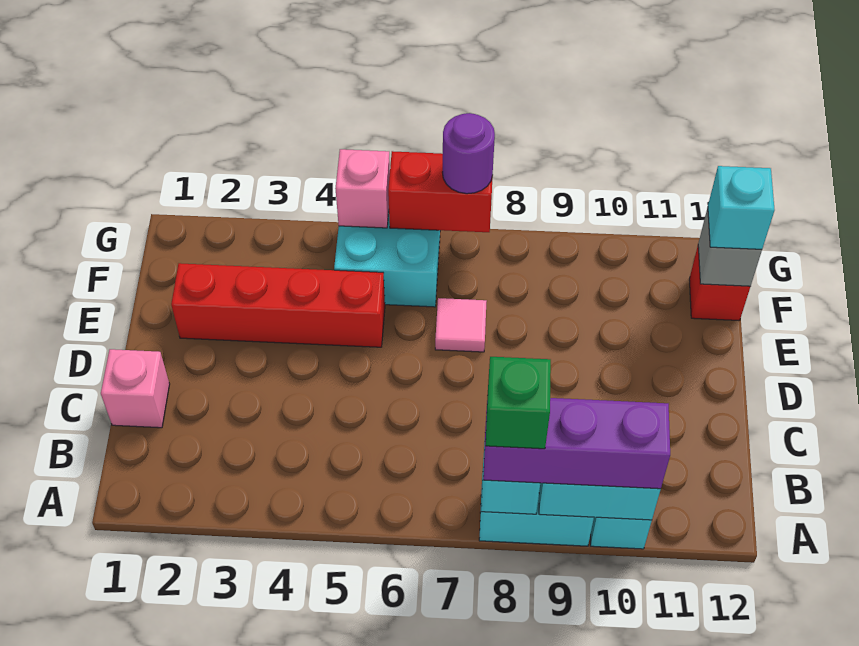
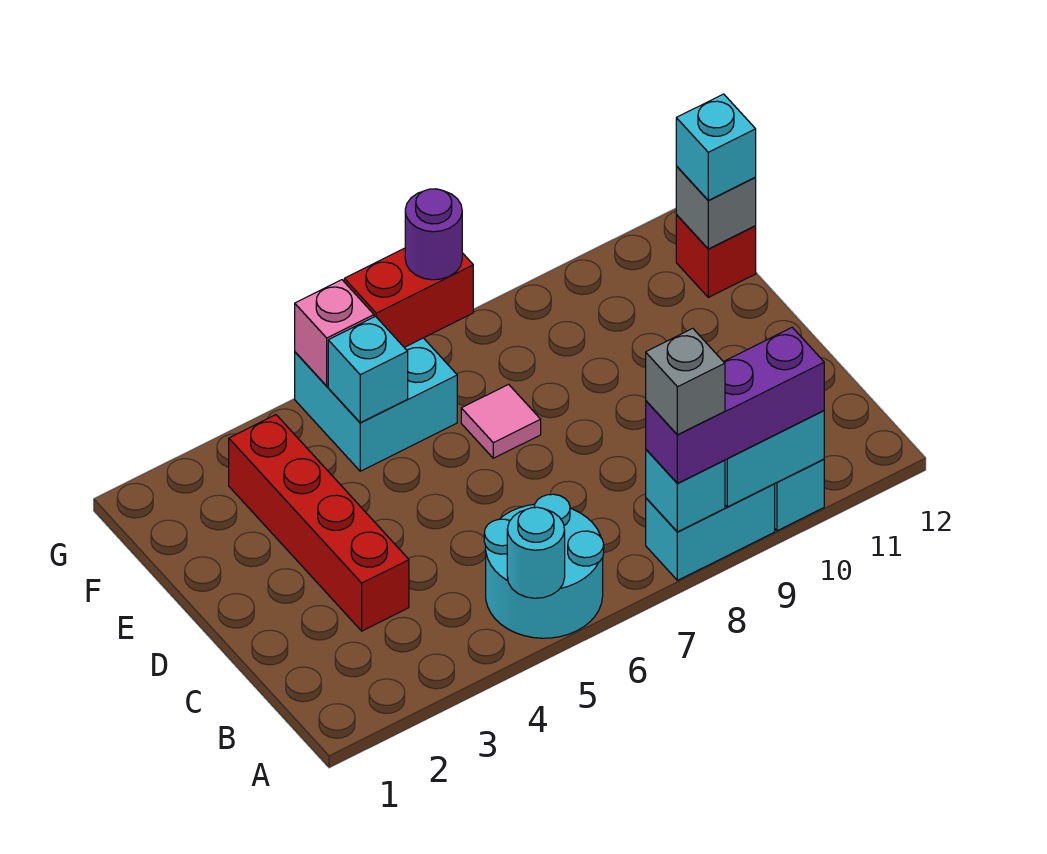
none -> cyan 2x2 round brick [484,494,604,638]
none -> cyan 1x1 round brick [507,507,565,598]
green 1x1 brick [486,357,551,449] -> grey 1x1 brick [646,328,725,435]
pink 1x1 brick [101,349,170,428] -> none
red 1x4 brick [171,263,385,347] -> red 1x4 brick turned to [229,415,409,631]
none -> cyan 1x1 brick [328,316,408,423]

